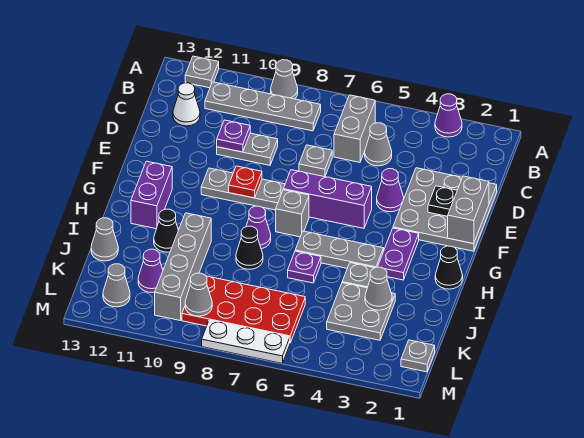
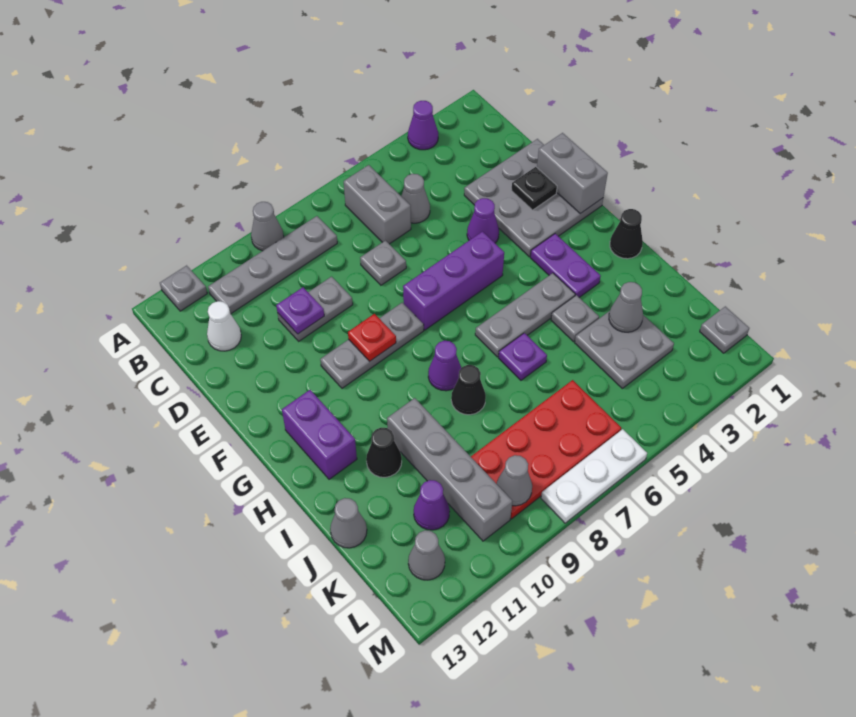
grey 1x1 brick [276,190,309,237] -> none

